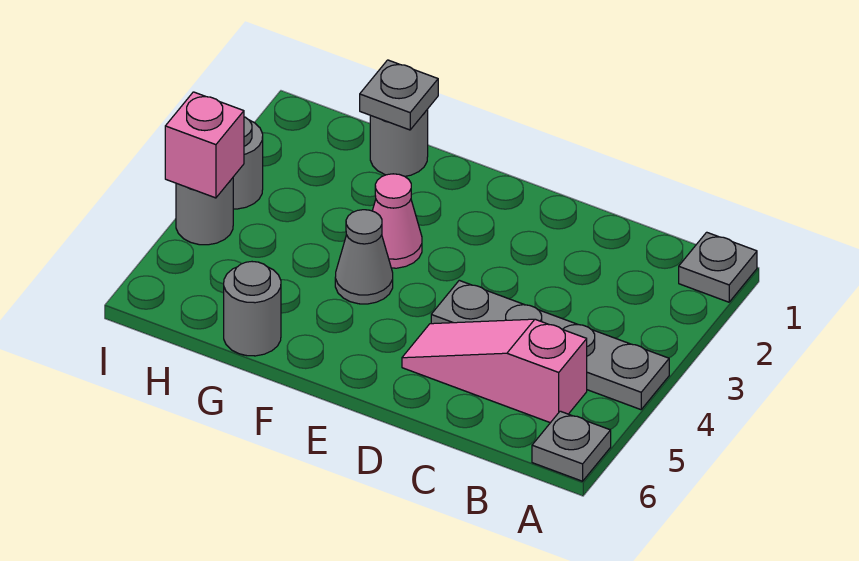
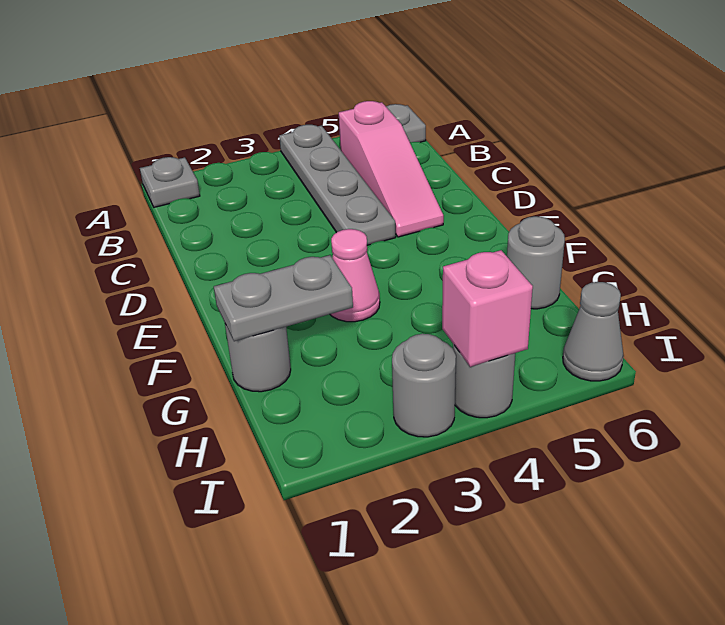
grey 1x1 cone [335,210,393,304] -> grey 1x1 cone moved to [563,282,624,381]
grey 1x1 plate [360,60,438,130] -> grey 1x2 plate [214,255,353,341]

